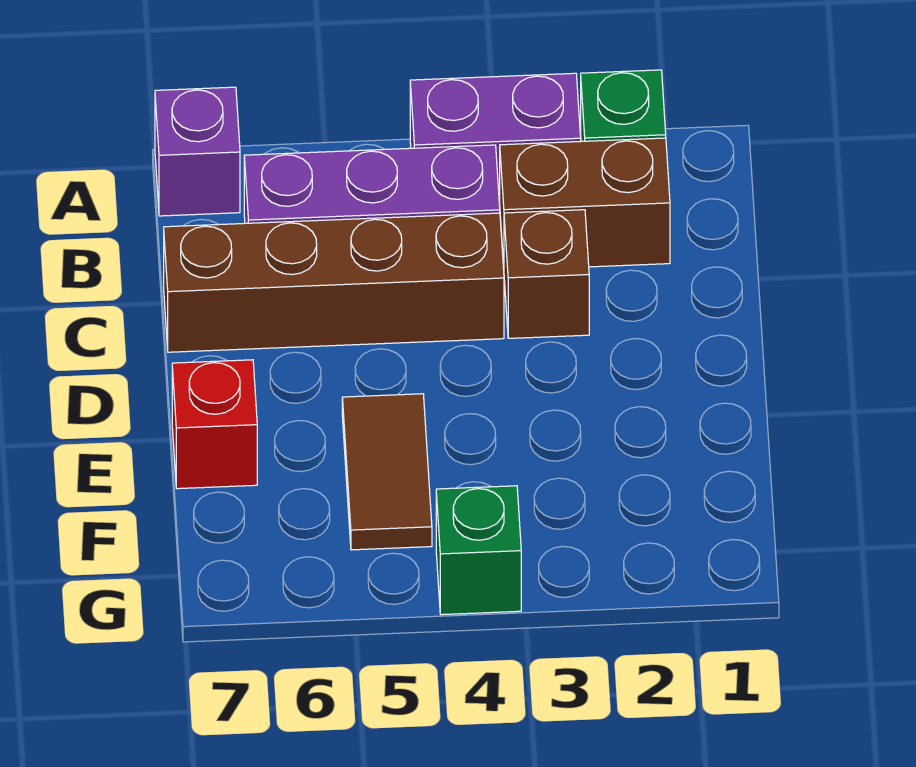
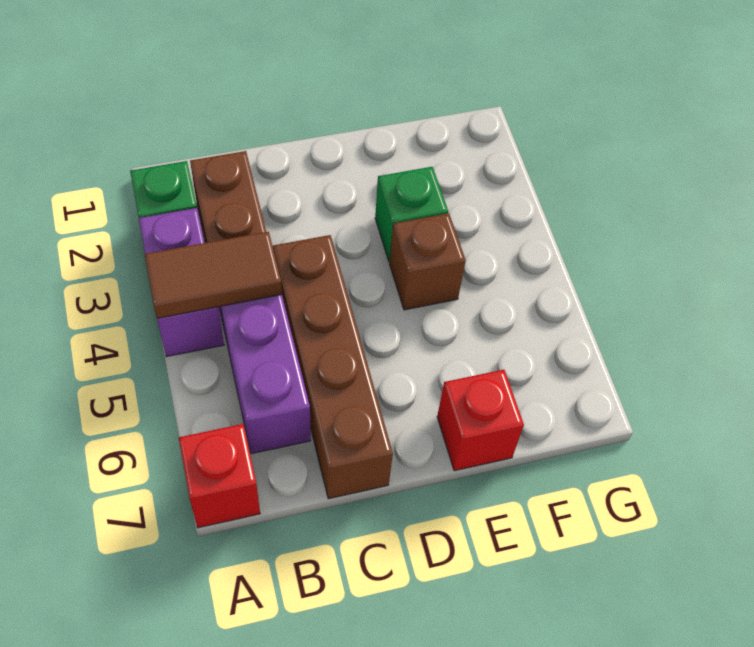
purple 1x1 brick [155,87,240,216] -> red 1x1 brick [179,424,260,528]
brown 1x1 brick [504,210,589,338] -> brown 1x1 brick moved to [390,213,466,310]
brown 1x2 tile [342,394,432,550] -> brown 1x2 tile moved to [144,232,282,318]
green 1x1 brick [436,486,521,615] -> green 1x1 brick moved to [375,167,448,262]

